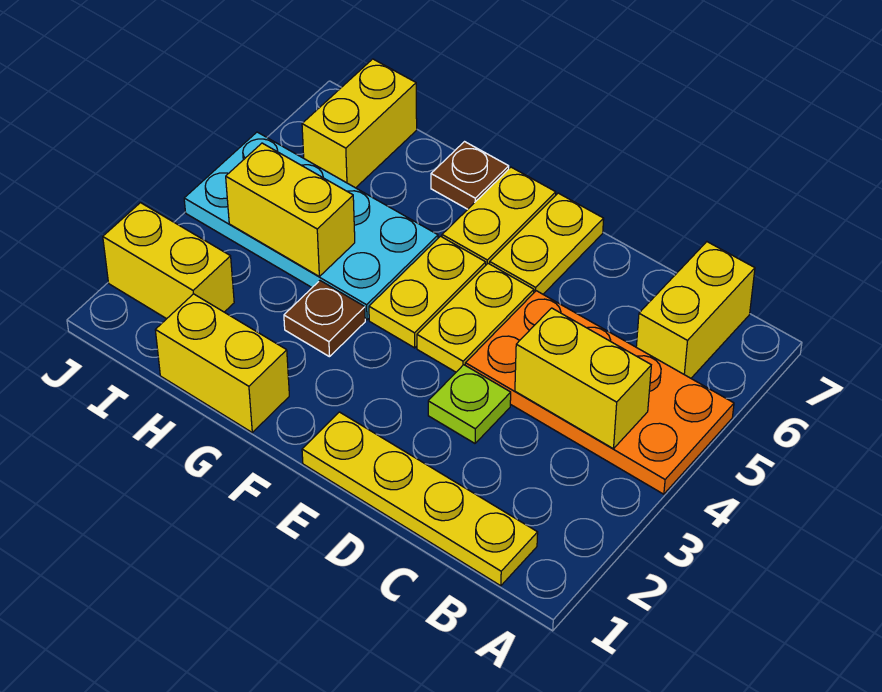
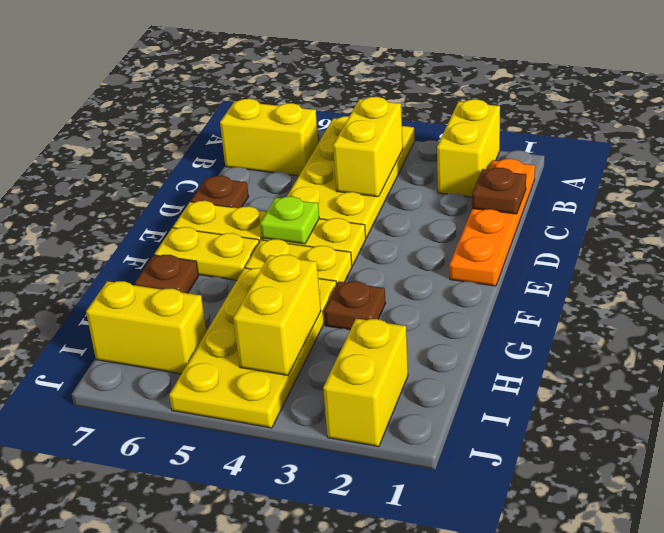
orange 2x4 plate [465,291,734,494] -> yellow 2x4 plate [287,116,415,238]
yellow 1x4 plate [302,412,538,586] -> orange 1x4 plate [449,159,535,286]
none -> brown 1x1 plate [472,168,526,214]
lime 1x1 plate [428,365,511,443] -> lime 1x1 plate moved to [260,196,319,244]
none -> brown 1x1 plate [191,176,249,208]
yellow 1x2 brick [155,294,289,432] -> yellow 1x2 brick moved to [437,99,500,197]
cyan 2x4 plate [184,132,438,320] -> yellow 2x4 plate [169,268,337,428]

